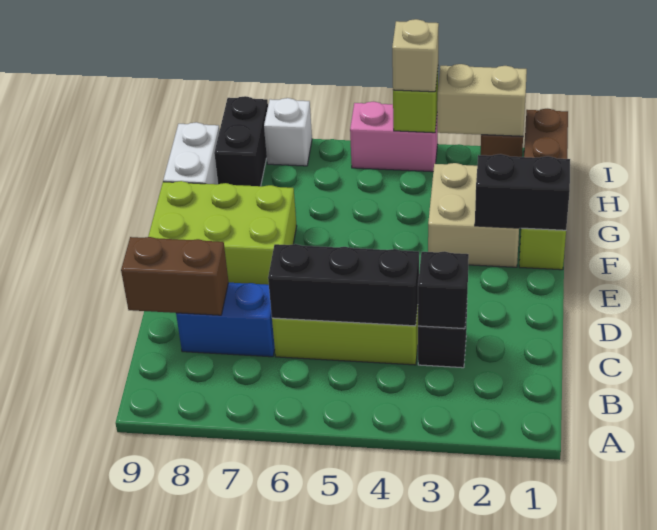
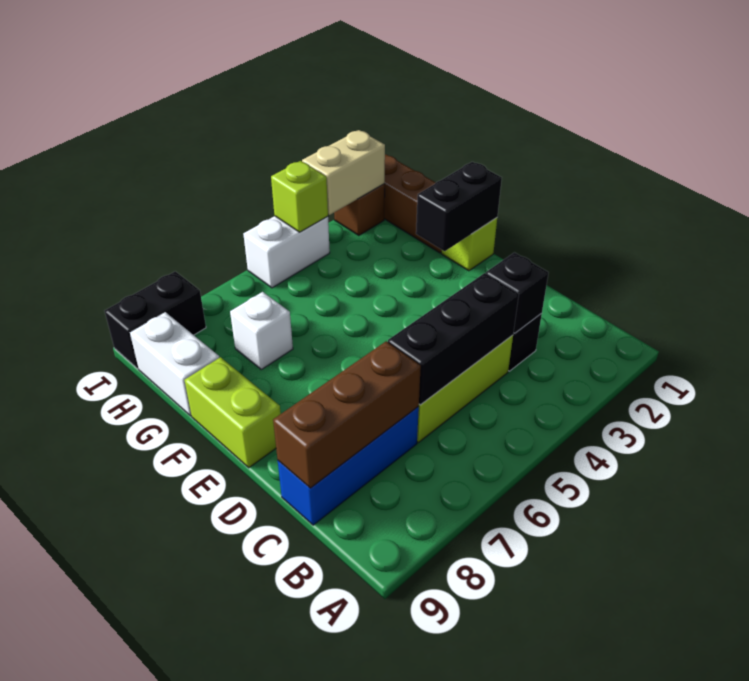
blue 1x2 brick [176,283,275,357] -> blue 1x3 brick [278,407,419,525]
brown 1x2 brick [121,237,229,315] -> brown 1x3 brick [273,341,421,488]
lime 2x3 brick [148,181,297,285] -> lime 1x2 brick [185,357,281,468]
tan 2x2 brick [428,163,519,267] -> none
black 1x2 brick [214,96,268,186] -> black 1x2 brick turned to [105,271,206,369]
pink 1x2 brick [350,102,438,172] -> white 1x2 brick [243,216,330,288]
tan 1x1 brick [392,19,439,92] -> none
white 1x1 brick [264,98,312,166] -> white 1x1 brick moved to [230,292,293,370]

